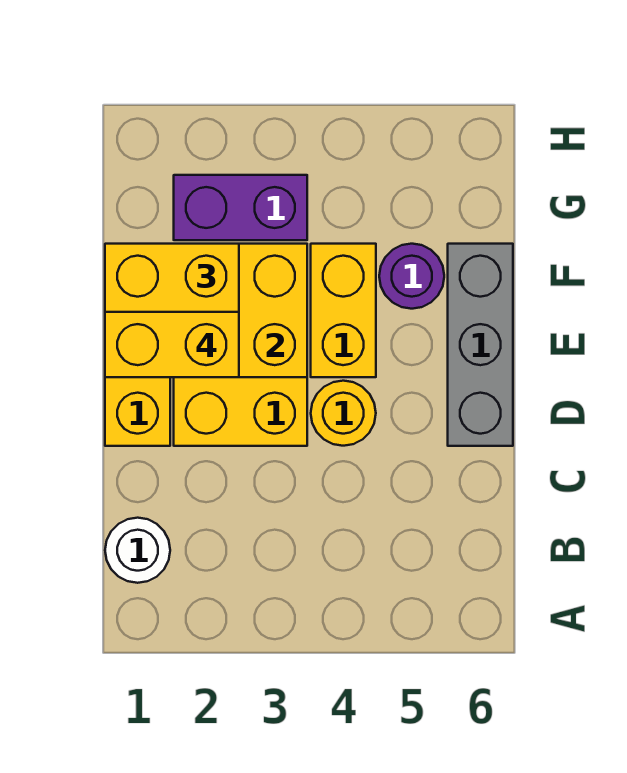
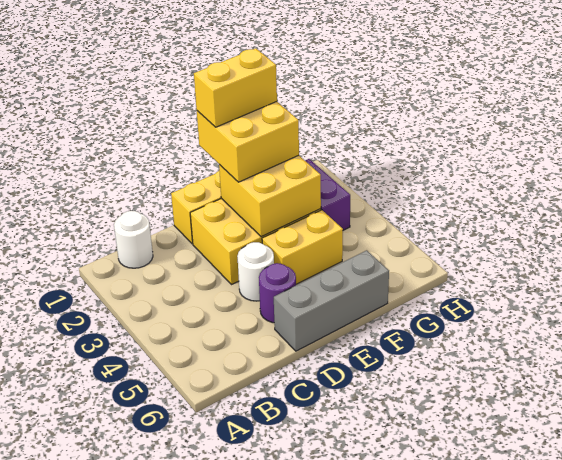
yellow 1x1 round brick [311,381,376,446] -> white 1x1 round brick [237,242,274,301]
yellow 1x2 brick [105,312,239,377] -> yellow 1x2 brick turned to [194,48,277,127]
purple 1x1 round brick [379,244,444,309] -> purple 1x1 round brick moved to [259,263,296,323]

